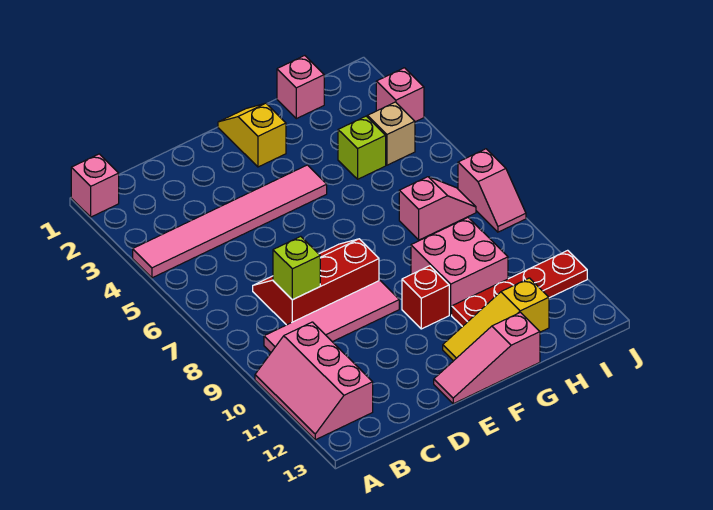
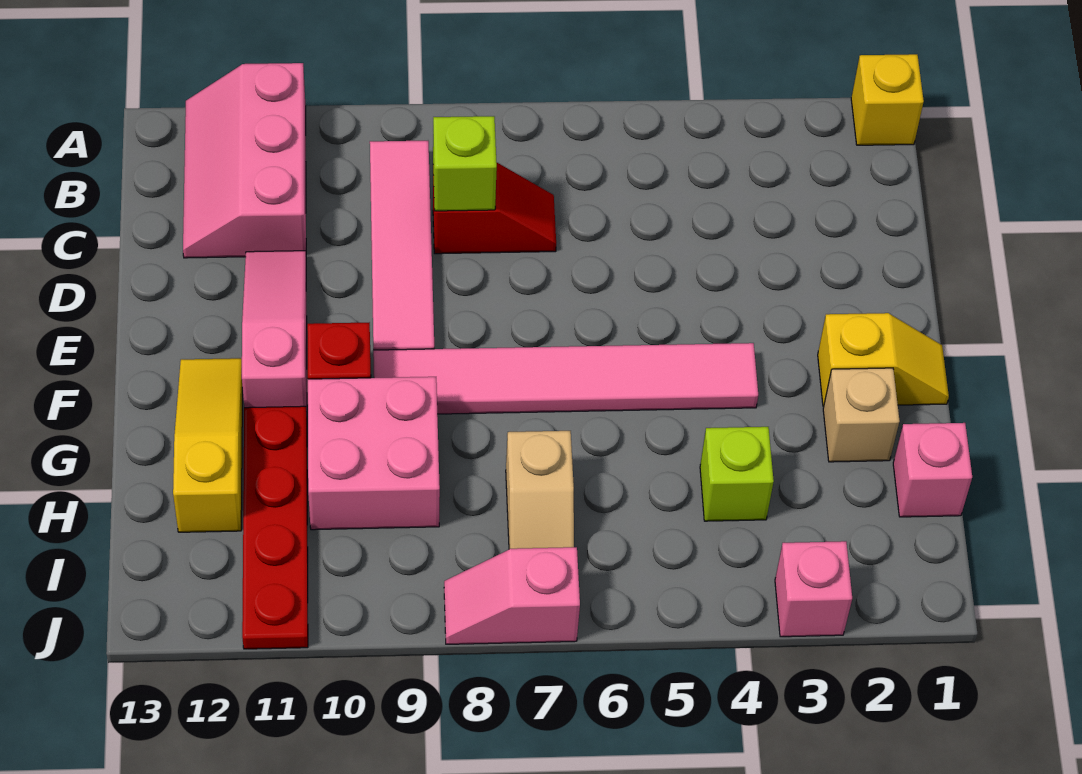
pink 1x1 brick [71,154,119,217] -> yellow 1x1 brick [851,54,924,145]
pink 1x6 tile [133,165,327,278] -> pink 1x6 tile turned to [373,343,758,414]
pink 2x3 slope [255,322,373,440] -> pink 2x3 slope turned to [183,63,306,258]
red 2x3 slope [253,239,379,325] -> red 1x2 slope [433,163,556,254]
pink 1x3 slope [434,312,540,404] -> pink 1x3 slope moved to [242,251,307,412]
pink 1x2 slope [399,177,476,240] -> tan 1x2 slope [506,431,574,549]
tan 1x1 brick [367,102,415,165] -> tan 1x1 brick moved to [823,368,900,462]

